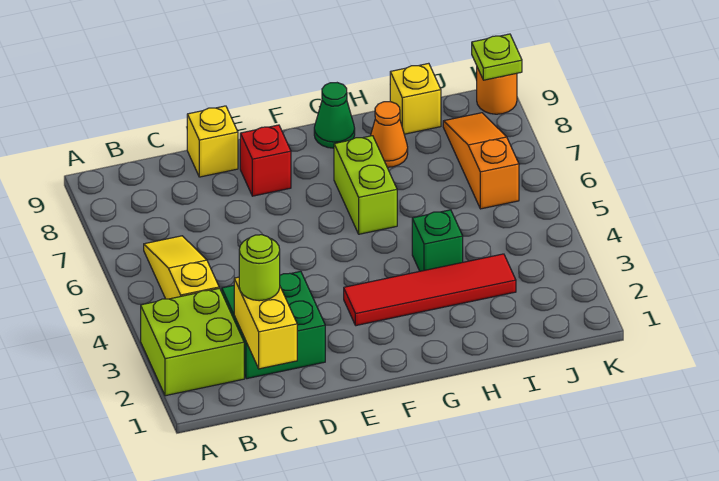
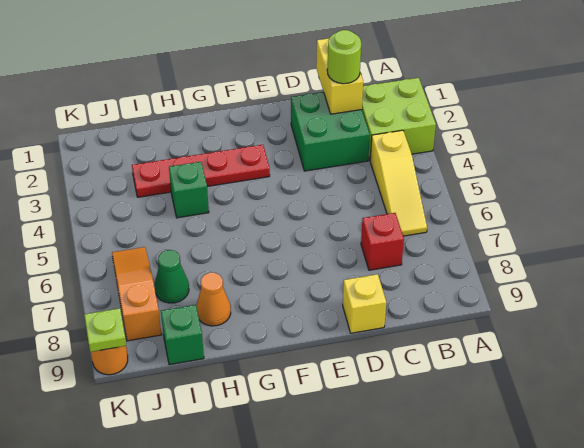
red 1x1 brick [240,125,291,196] -> red 1x1 brick moved to [361,213,404,270]
red 1x4 tile [344,254,516,326] -> red 1x4 plate [132,145,270,197]
lime 1x2 brick [334,136,397,234] -> none
green 1x1 cone [314,83,355,148] -> green 1x1 cone moved to [155,250,189,303]
yellow 1x1 brick [390,63,441,134] -> green 1x1 brick [161,305,204,365]
orange 1x3 slope [443,113,519,209] -> orange 1x3 slope turned to [112,247,162,341]

